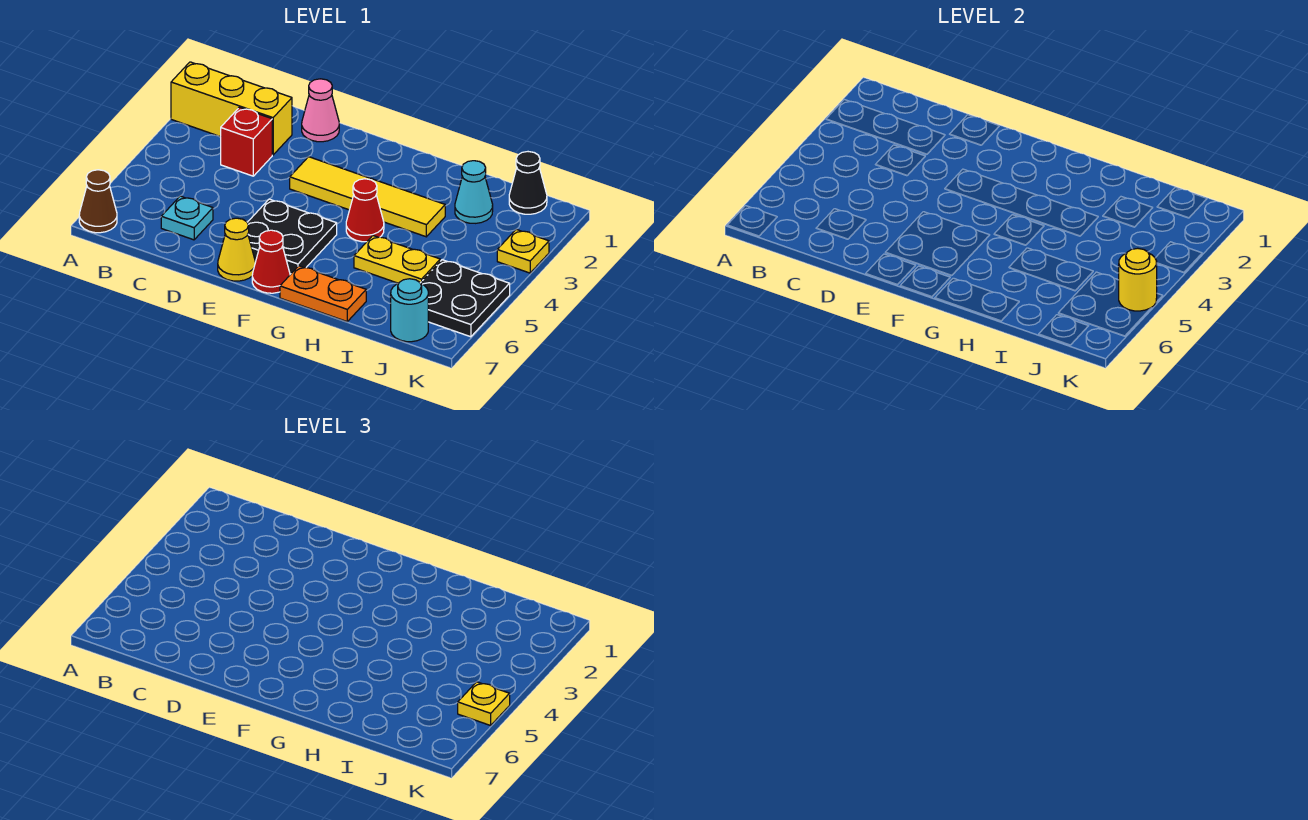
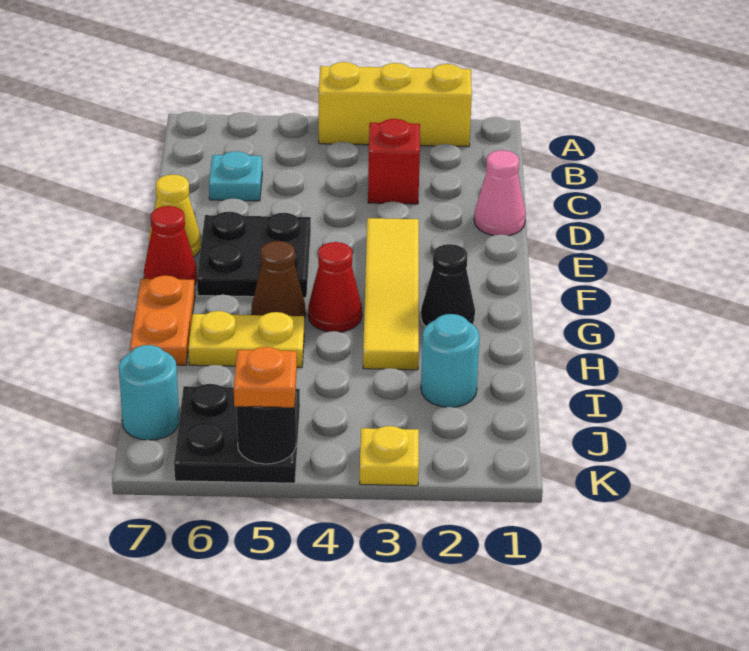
yellow 1x3 brick [171,62,292,155] -> yellow 1x3 brick turned to [319,62,472,147]
brown 1x1 cone [79,170,117,233] -> brown 1x1 cone moved to [252,241,306,318]
yellow 1x2 plate [354,236,440,283] -> yellow 1x2 plate turned to [188,311,304,368]
cyan 1x1 cone [455,161,493,223] -> cyan 1x1 round brick [421,314,480,407]
black 1x1 cone [509,152,547,214] -> black 1x1 cone moved to [421,244,475,327]
yellow 1x1 round brick [1119,248,1157,311] -> black 1x1 round brick [237,389,296,464]
yellow 1x1 plate [458,682,510,725] -> orange 1x1 plate [234,347,297,407]

